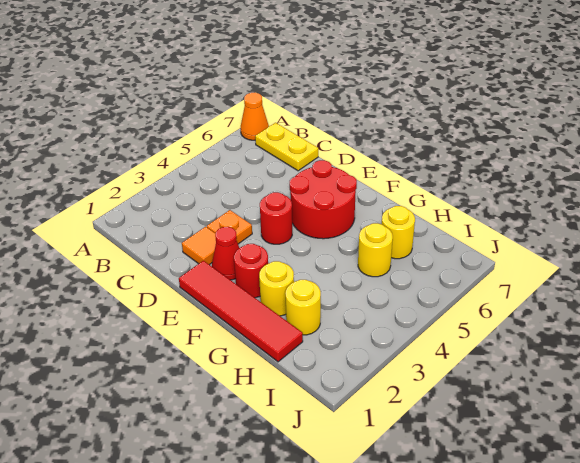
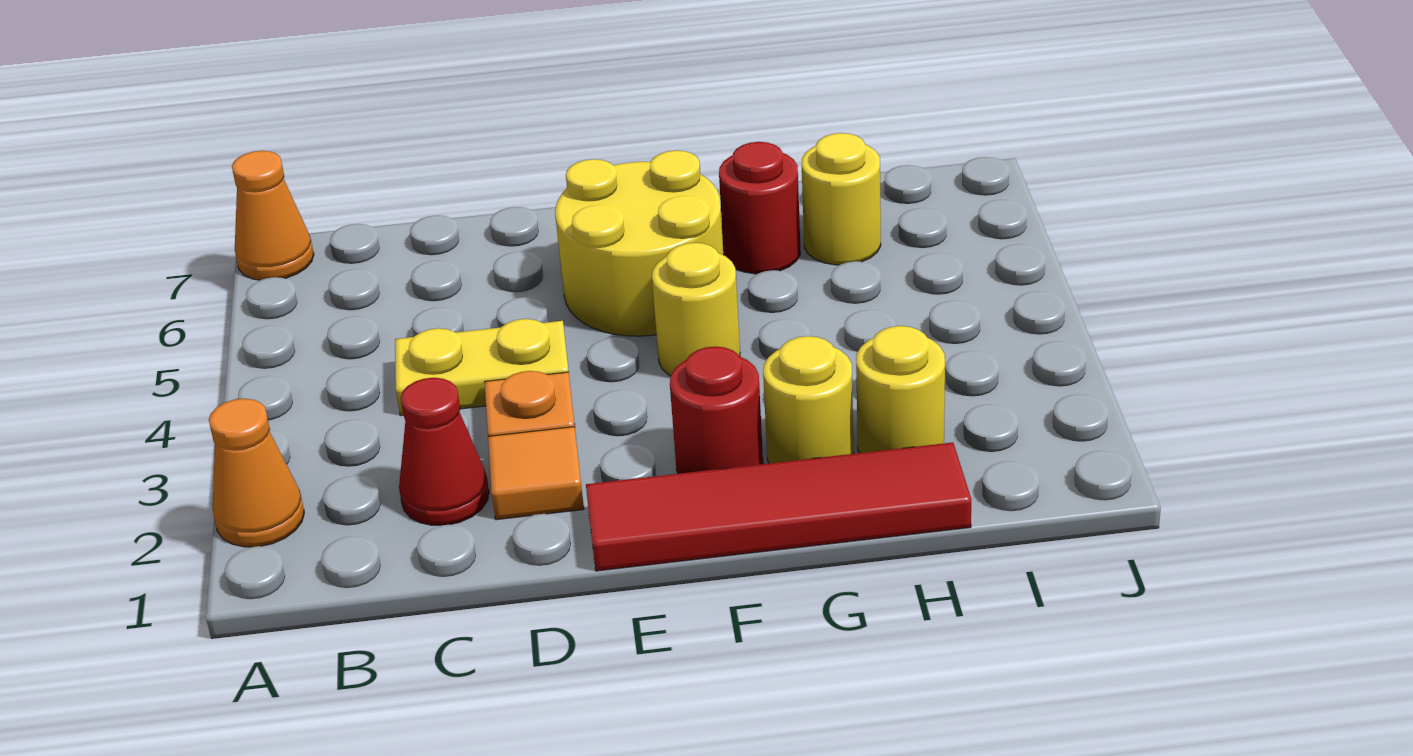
none -> orange 1x1 cone [209,399,304,547]
yellow 1x2 plate [255,123,318,171] -> yellow 1x2 plate moved to [395,319,569,416]
red 1x1 cone [212,227,239,280] -> red 1x1 cone moved to [399,378,489,525]
red 1x1 round brick [260,192,292,244] -> red 1x1 round brick moved to [719,142,800,274]
red 2x2 round brick [289,160,357,239] -> yellow 2x2 round brick [555,150,723,336]
yellow 1x1 round brick [358,223,393,277] -> yellow 1x1 round brick moved to [652,243,740,376]

